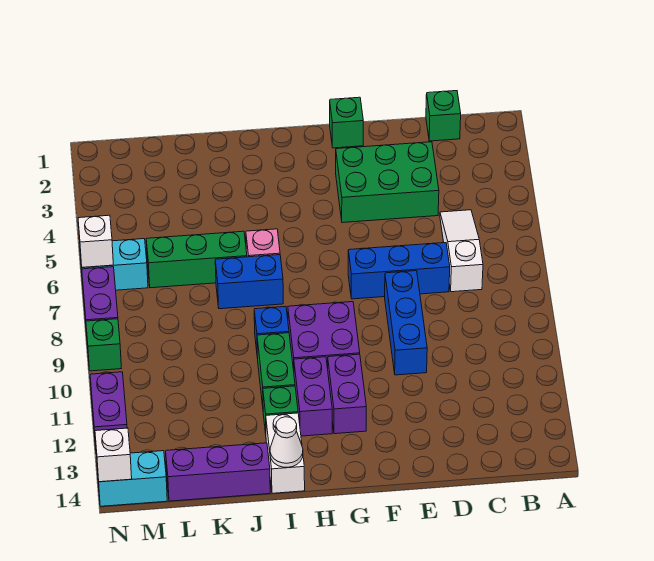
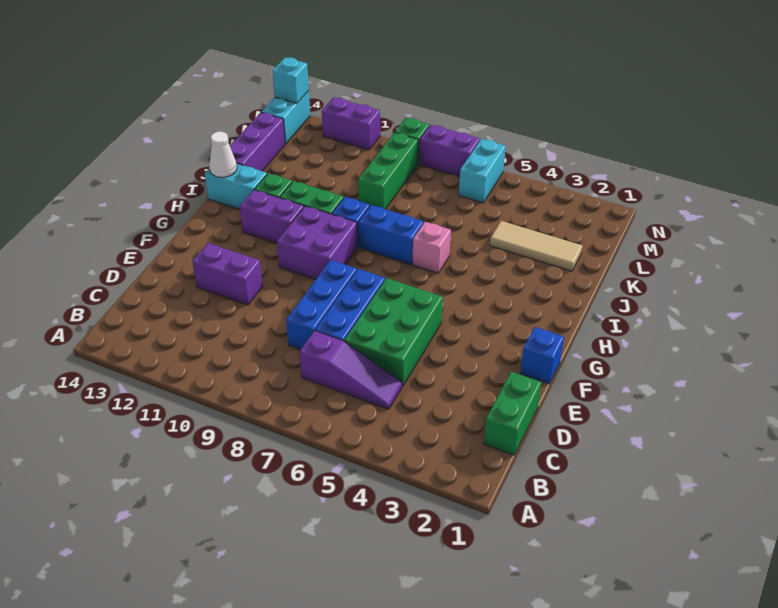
green 1x1 brick [426,91,461,141] -> green 1x2 brick [484,372,541,455]
white 1x3 slope [440,210,483,292] -> purple 1x3 slope [299,331,402,409]
green 2x3 brick [336,142,439,223] -> green 2x3 brick moved to [344,278,443,386]
blue 1x3 brick [385,271,427,375] -> blue 1x3 brick turned to [286,260,357,350]
green 1x1 brick [330,97,363,148] -> blue 1x1 brick [520,327,564,384]
purple 1x2 brick [328,354,366,434] -> purple 1x2 brick moved to [192,243,263,305]
blue 1x2 brick [215,255,283,309] -> blue 1x2 brick turned to [359,205,423,264]
white 1x2 brick [266,413,305,493] -> cyan 1x2 brick [205,163,267,209]
green 1x3 brick [146,231,247,288] -> green 1x3 brick moved to [358,133,418,209]
none -> tan 1x3 tile [490,221,582,271]
white 1x1 brick [78,215,113,267] -> none
white 1x1 brick [95,428,132,482] -> cyan 1x1 brick [272,57,309,103]

